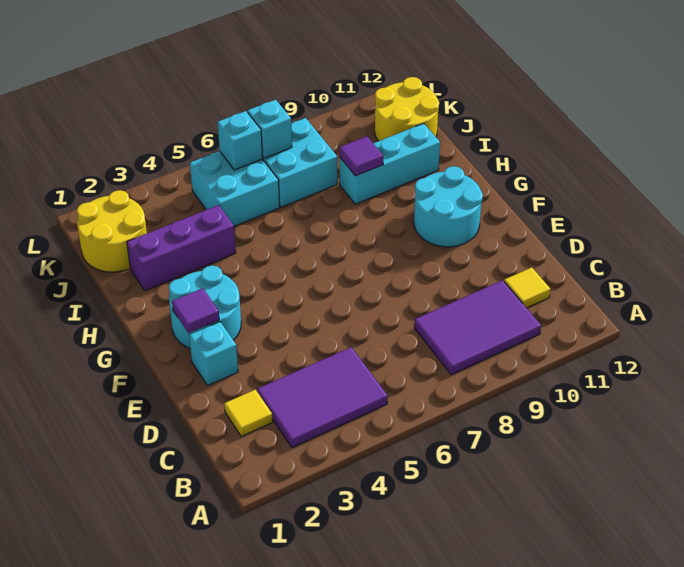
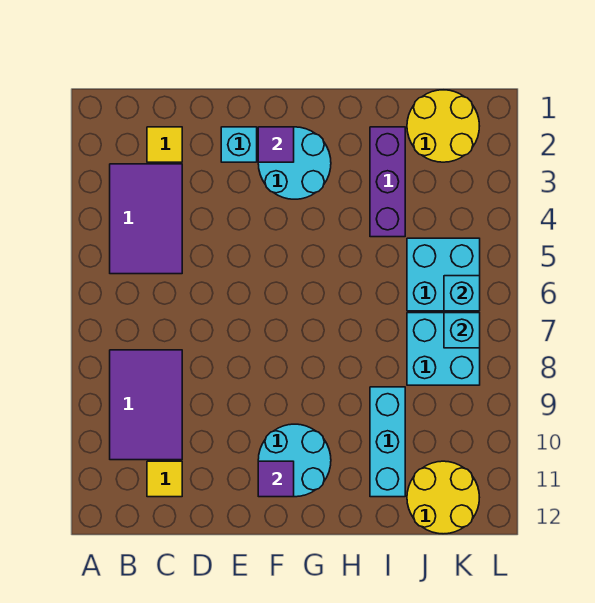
purple 1x1 tile [340,136,383,176] -> purple 1x1 tile moved to [258,461,294,497]

